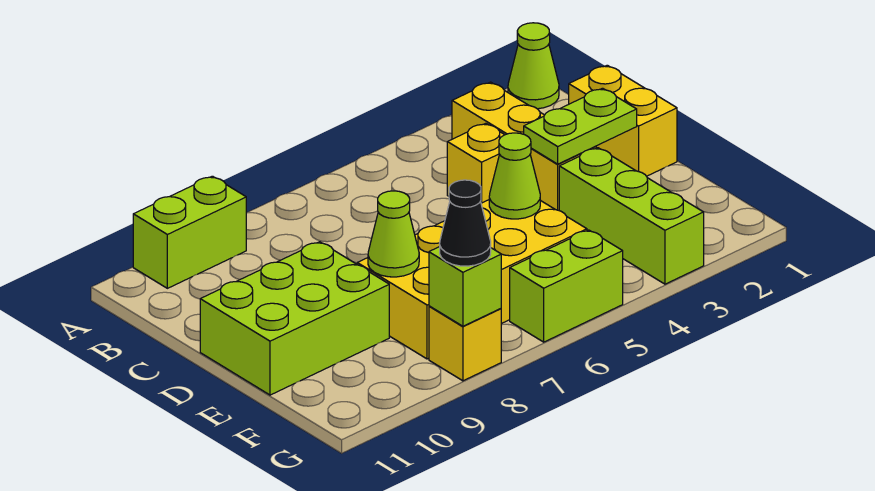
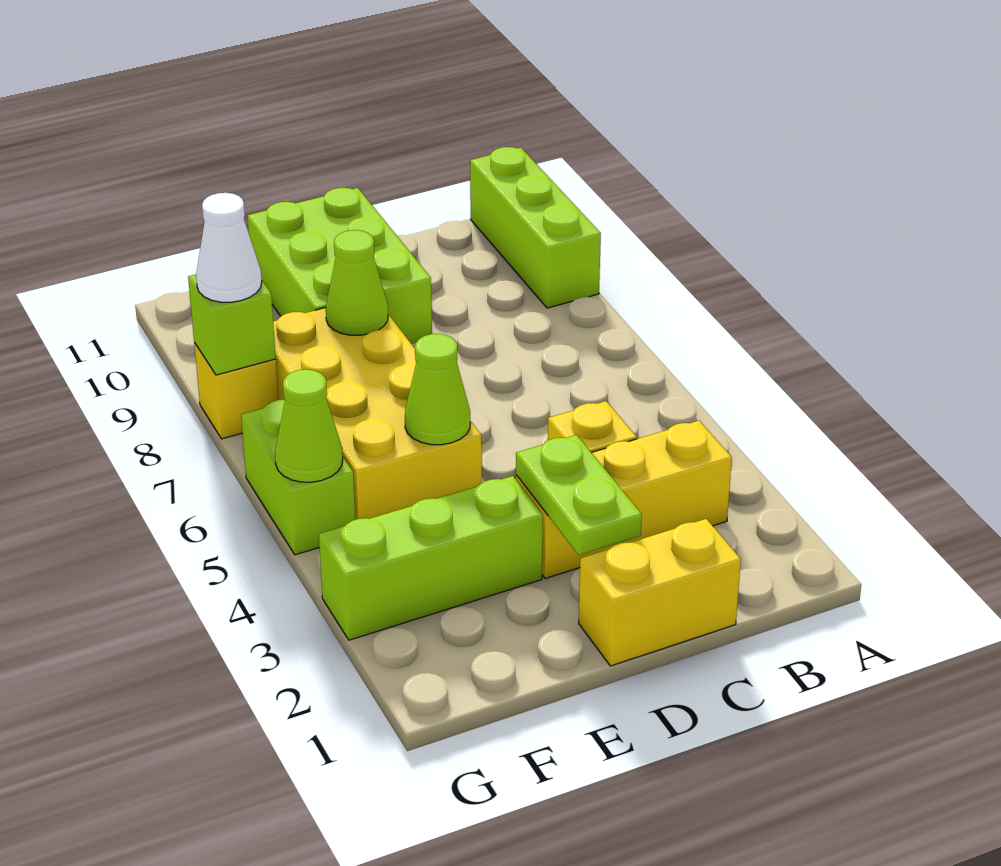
lime 1x1 cone [508,23,559,109] -> lime 1x1 cone moved to [275,369,343,482]
lime 1x2 brick [133,176,246,288] -> lime 1x3 brick [470,147,601,308]
black 1x1 cone [440,180,491,266] -> white 1x1 cone [196,193,262,302]

